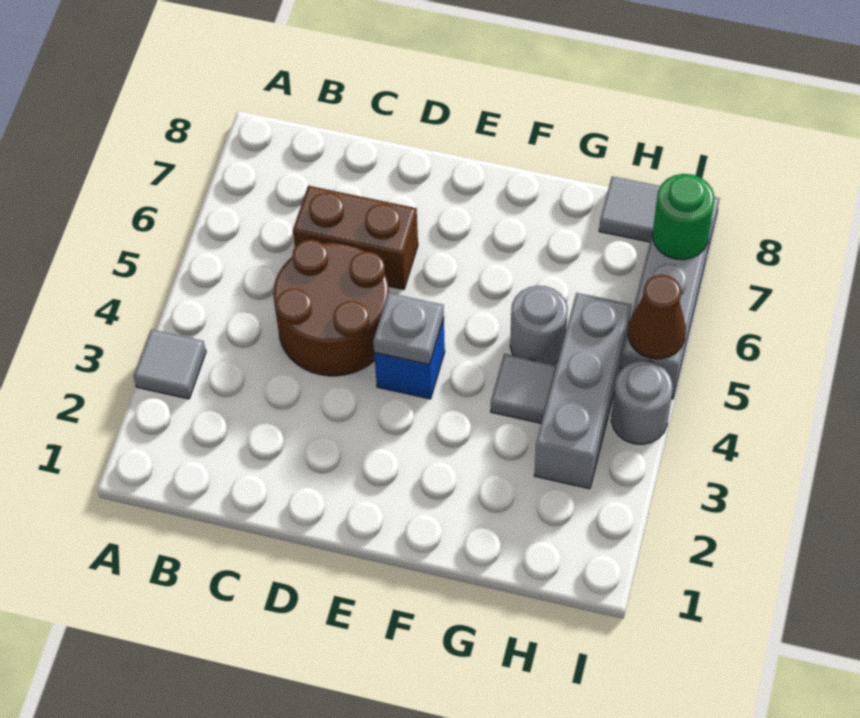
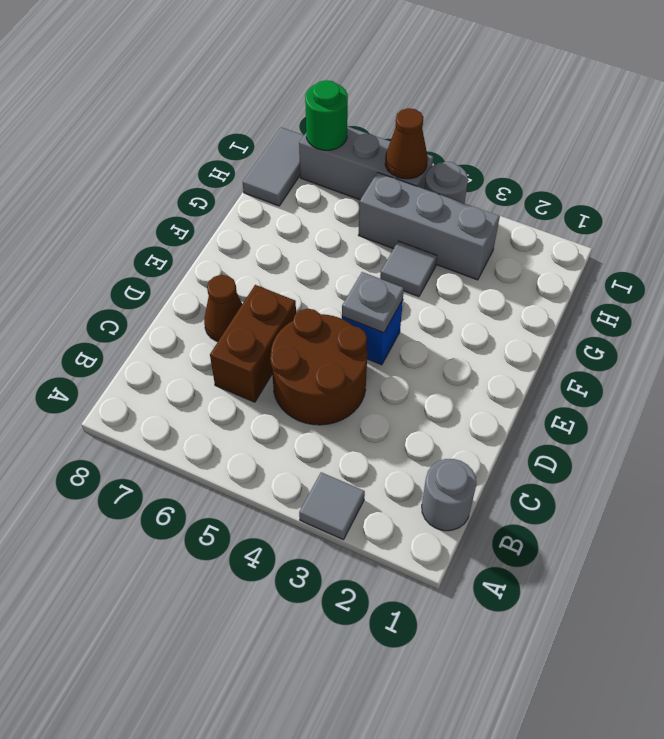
none -> brown 1x1 cone [204,275,242,342]
grey 1x1 round brick [510,286,568,364] -> grey 1x1 round brick moved to [422,459,476,531]

